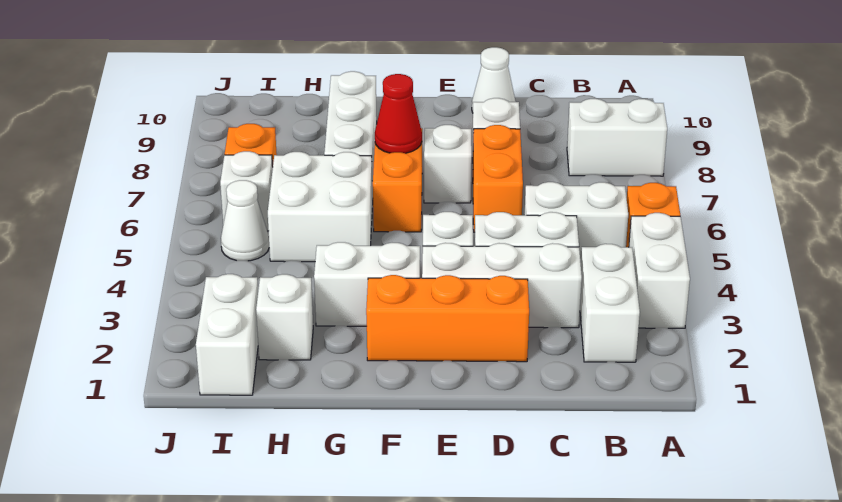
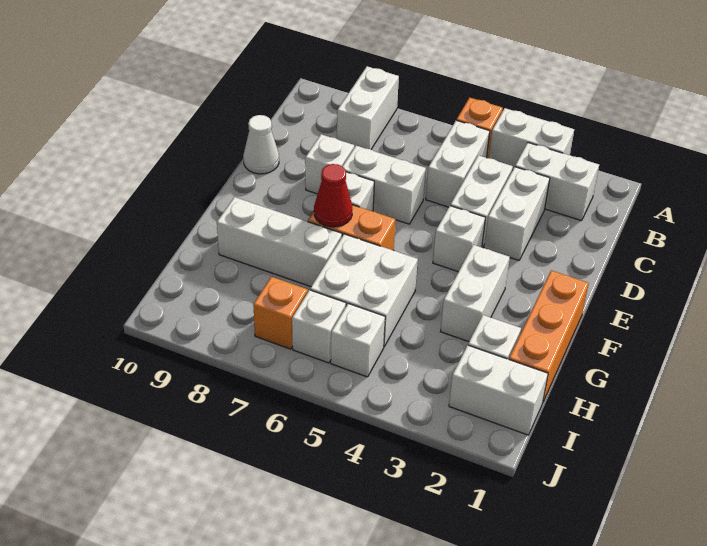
white 1x3 brick [422,243,582,328] -> white 1x2 brick [484,167,550,260]
orange 1x3 brick [366,275,529,362] -> orange 1x3 brick moved to [509,271,589,402]
orange 1x2 brick [473,125,523,232] -> white 1x2 brick [342,146,426,224]
white 1x1 cone [221,180,269,261] -> white 1x1 brick [331,304,385,377]

